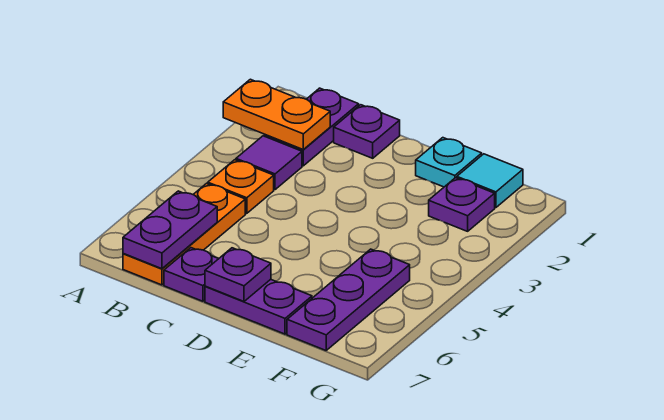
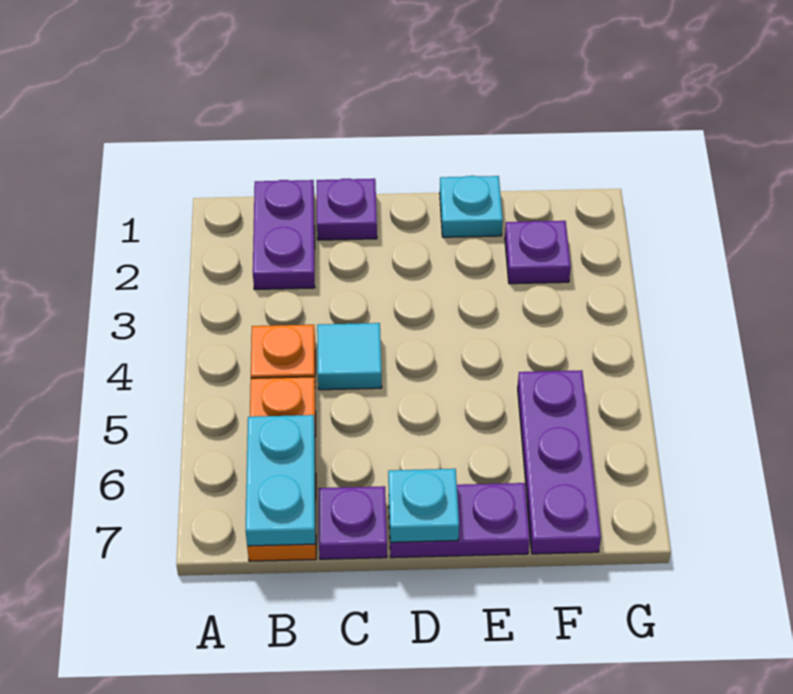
orange 1x2 plate [223,79,330,149] -> none
purple 1x1 tile [236,136,302,190] -> none
purple 1x2 plate [123,191,217,269] -> cyan 1x2 plate [246,415,315,546]
purple 1x1 plate [205,248,271,301] -> cyan 1x1 plate [388,469,459,542]
cyan 1x1 tile [457,154,523,208] -> cyan 1x1 tile moved to [317,323,382,390]

